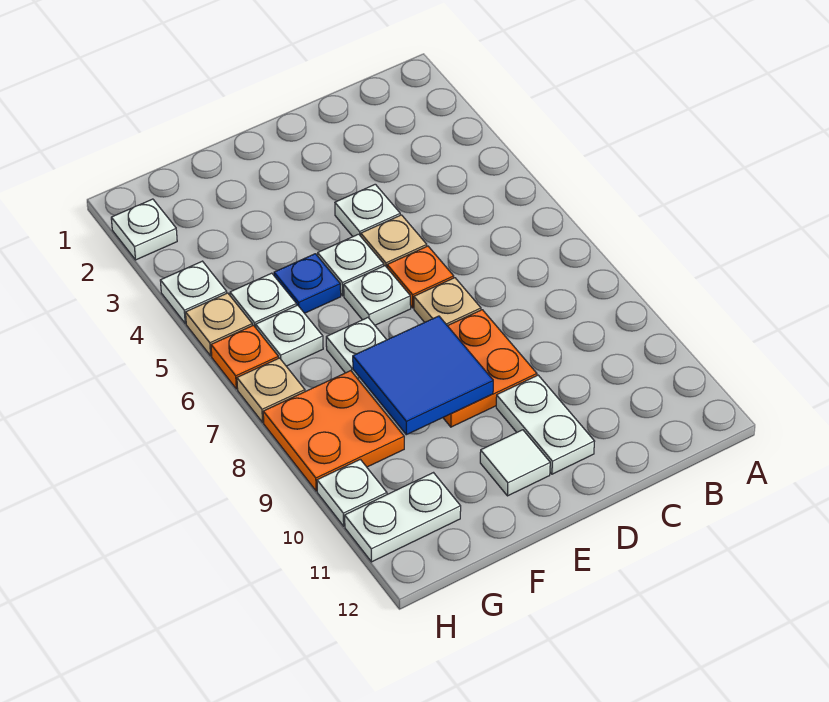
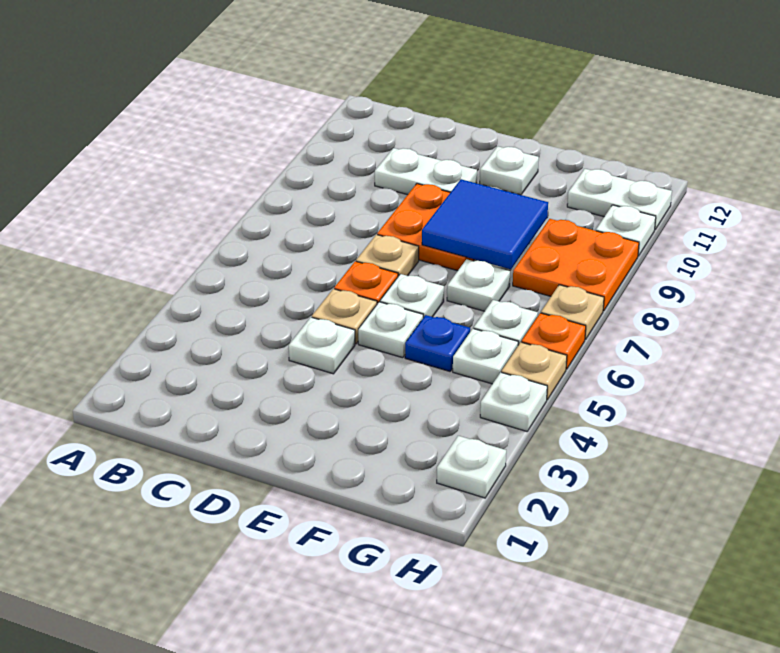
white 1x2 plate [496,375,595,474] -> white 1x2 plate turned to [375,148,477,195]
white 1x1 tile [480,430,550,496] -> white 1x1 plate [480,146,539,195]

